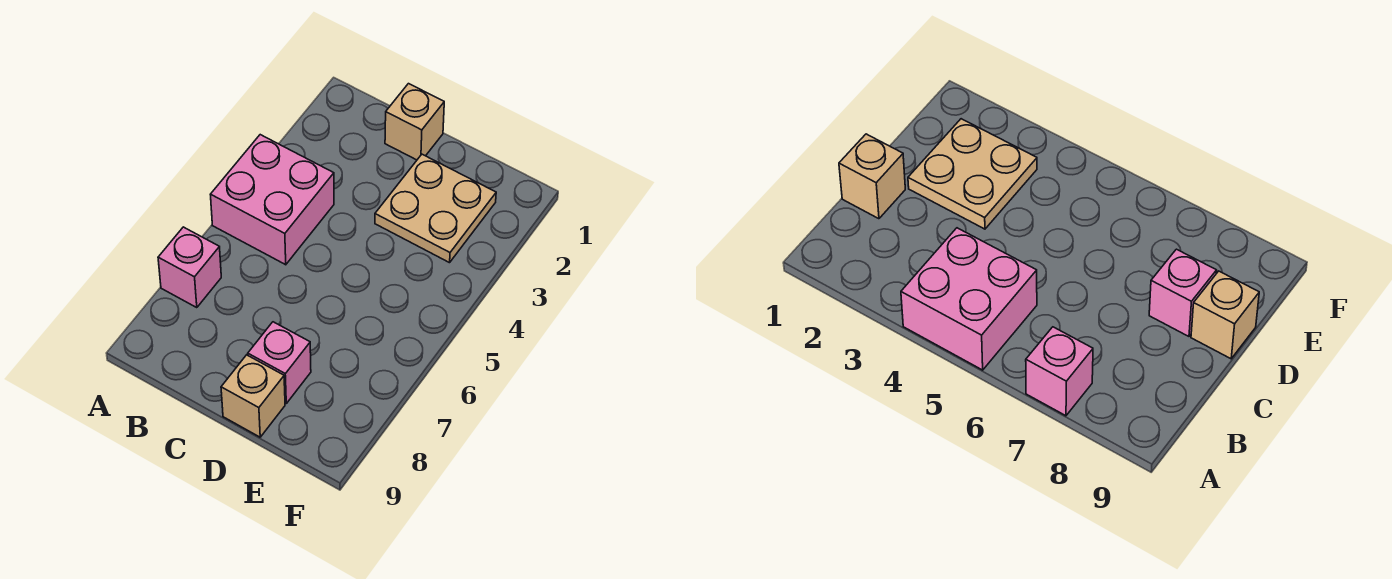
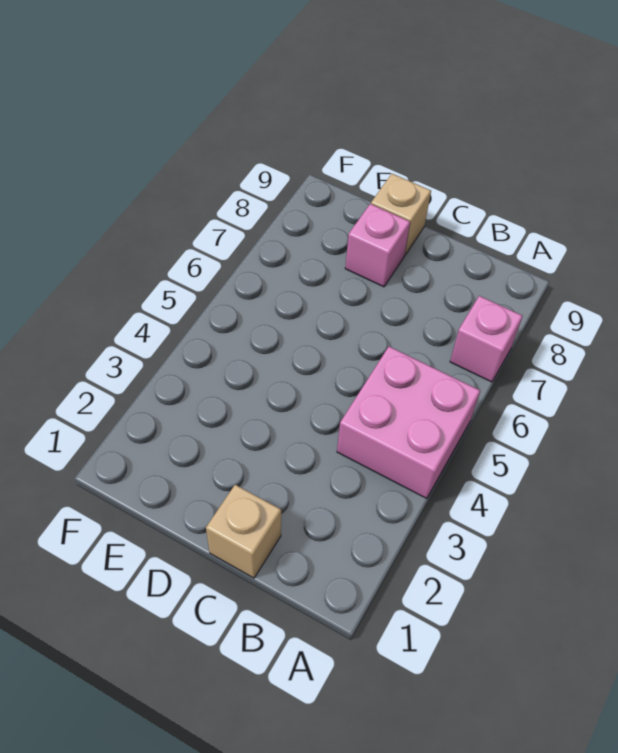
tan 2x2 plate [375,154,496,263] -> none

